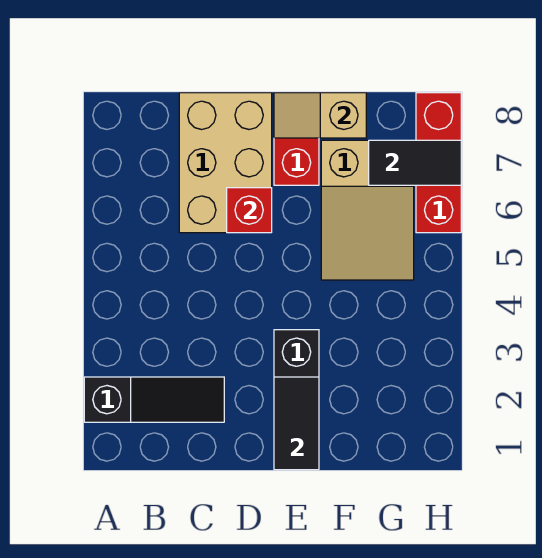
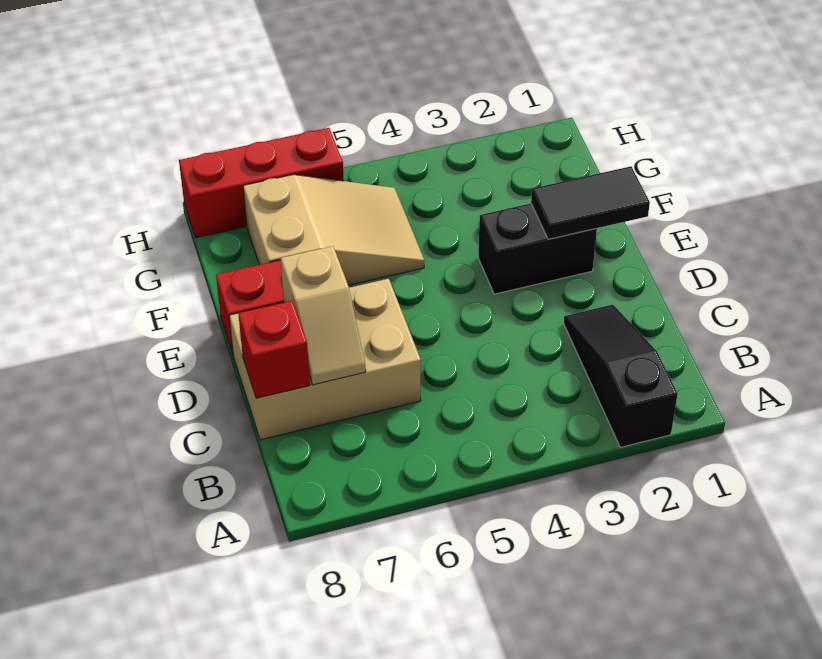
red 1x1 brick [227,188,272,233] -> red 1x1 brick moved to [238,301,310,398]
tan 1x2 slope [274,93,366,138] -> tan 1x2 slope moved to [281,246,366,385]
black 1x2 tile [369,140,461,185] -> none

